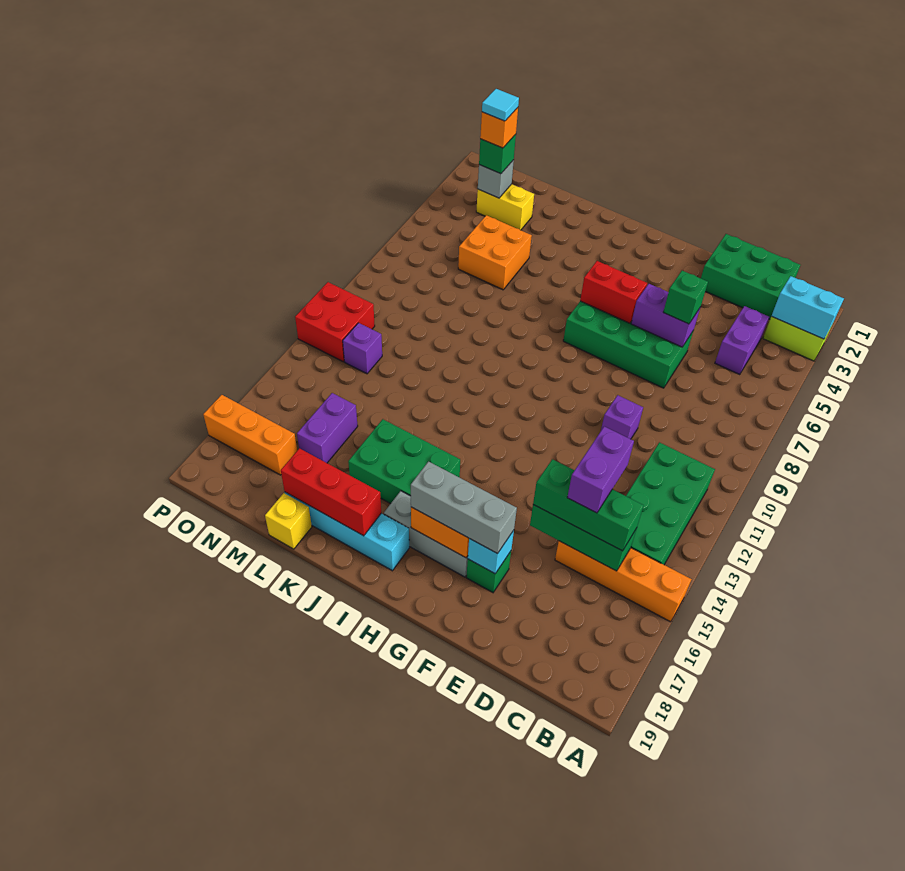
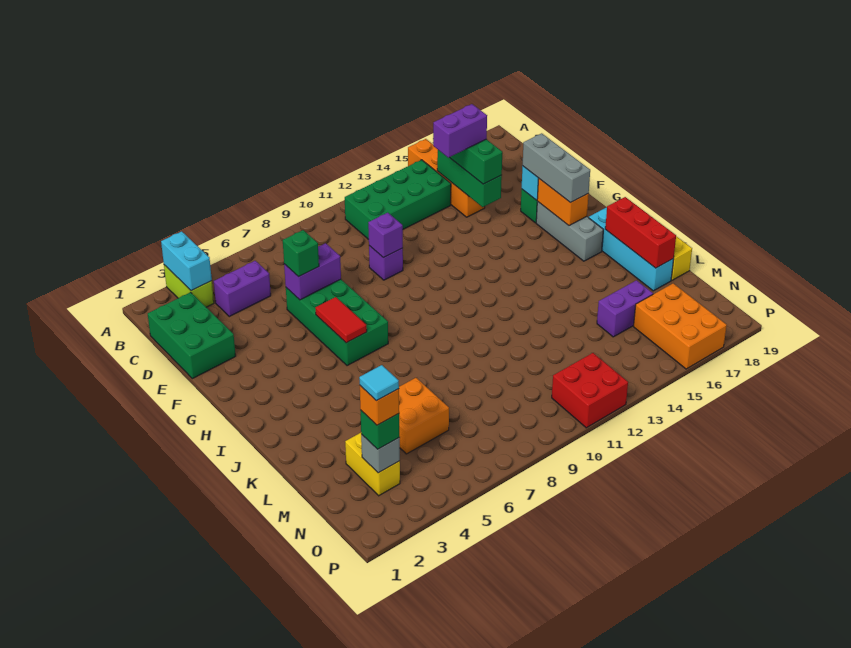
purple 1x2 brick [631,284,700,347] -> purple 1x2 brick turned to [284,243,341,300]
red 1x2 brick [580,261,647,323] -> red 1x2 tile [315,297,367,343]
green 2x3 brick [348,419,460,504] -> none
purple 1x1 brick [343,323,382,374] -> purple 1x1 brick moved to [368,213,403,258]
orange 1x3 brick [203,395,297,475] -> orange 2x3 brick [633,283,727,369]

